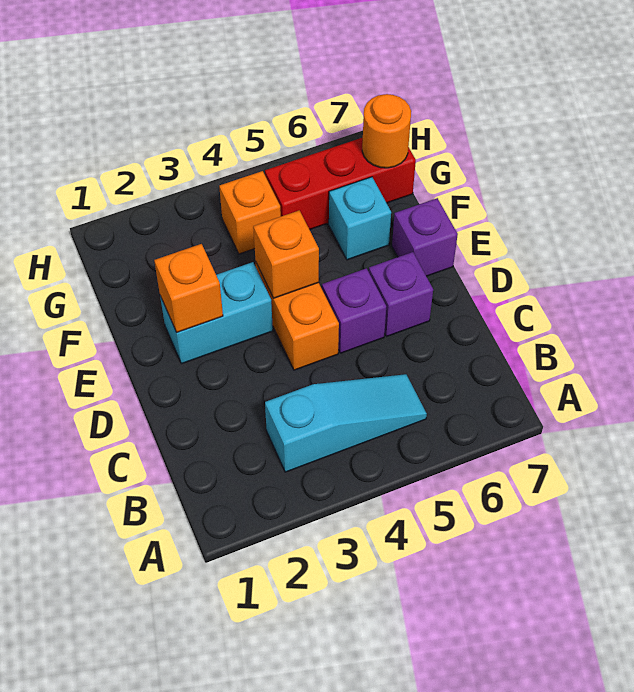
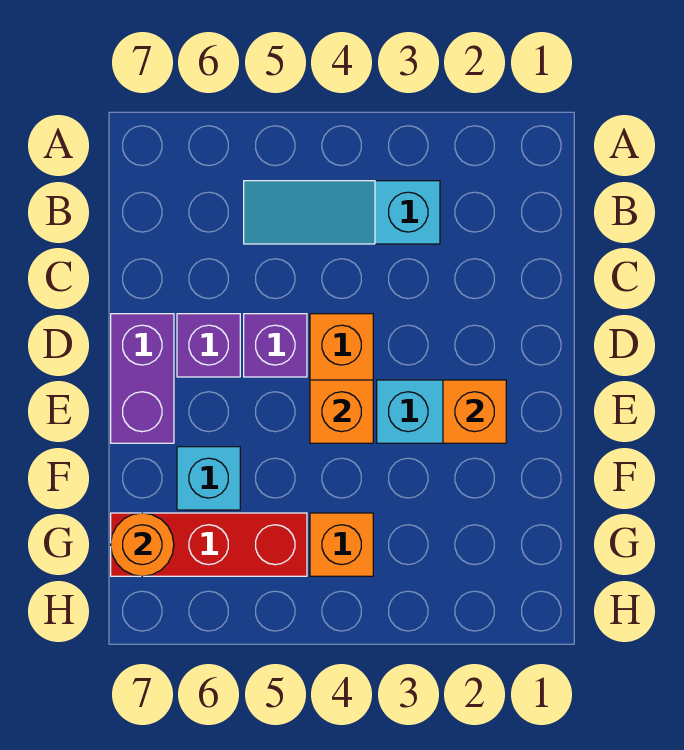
purple 1x1 brick [392,198,458,276] -> purple 1x2 brick [111,314,174,443]

